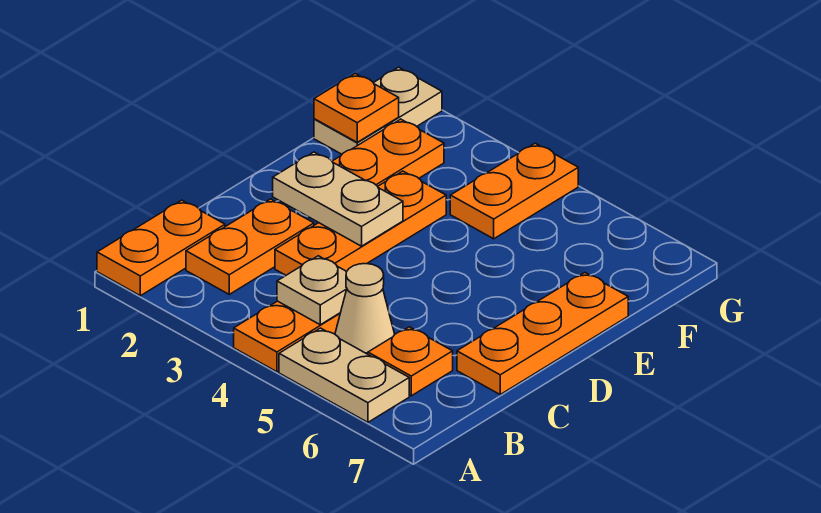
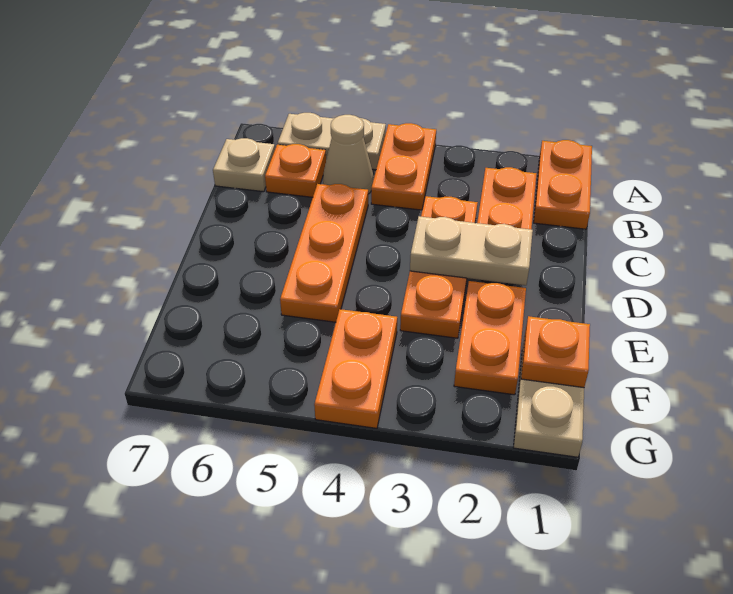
tan 1x1 plate [277,256,347,325] -> tan 1x1 plate moved to [213,138,275,192]
orange 1x3 plate [457,273,628,394] -> orange 1x3 plate moved to [280,184,368,322]

